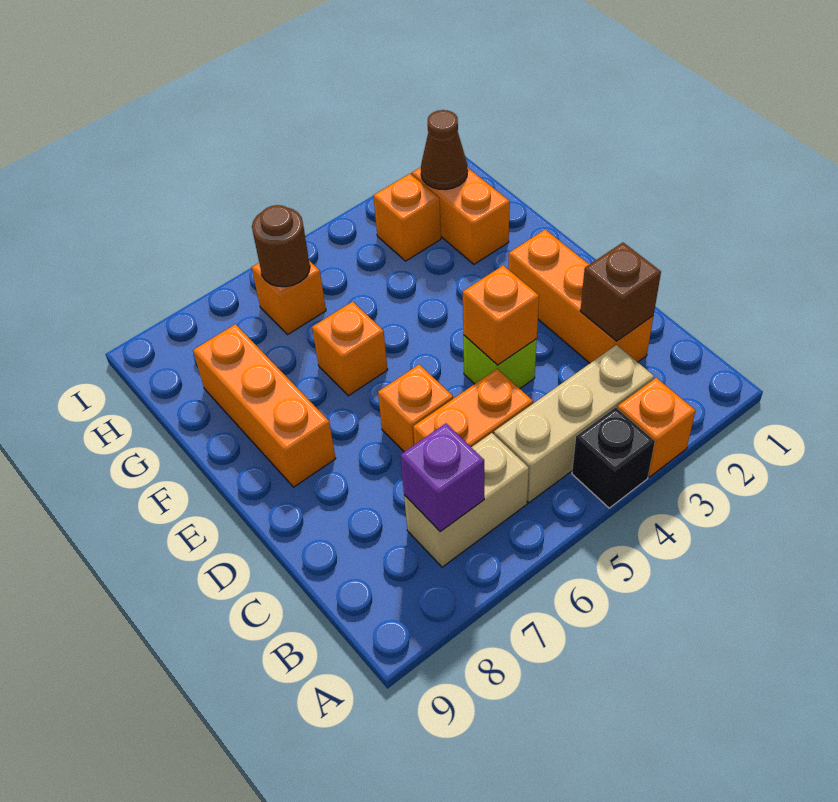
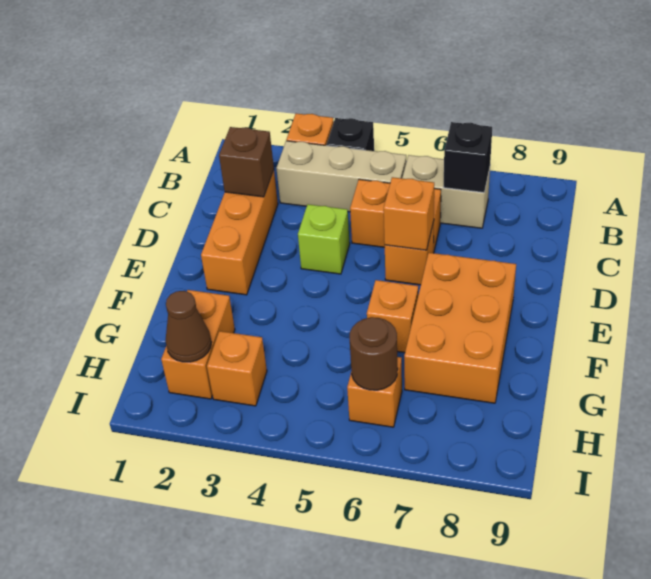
purple 1x1 brick [400,423,484,532] -> black 1x1 brick [444,122,492,193]
orange 1x1 brick [463,265,539,365] -> orange 1x1 brick moved to [384,177,434,250]
orange 1x3 brick [193,324,336,487] -> orange 2x3 brick [404,253,516,403]

